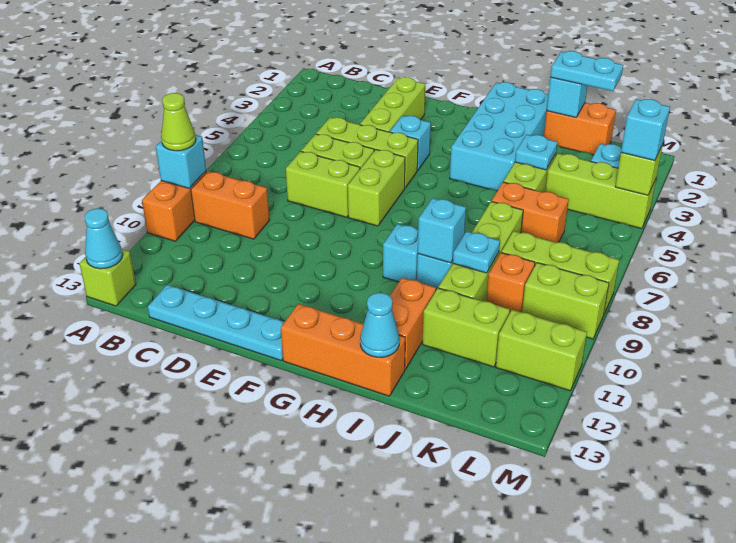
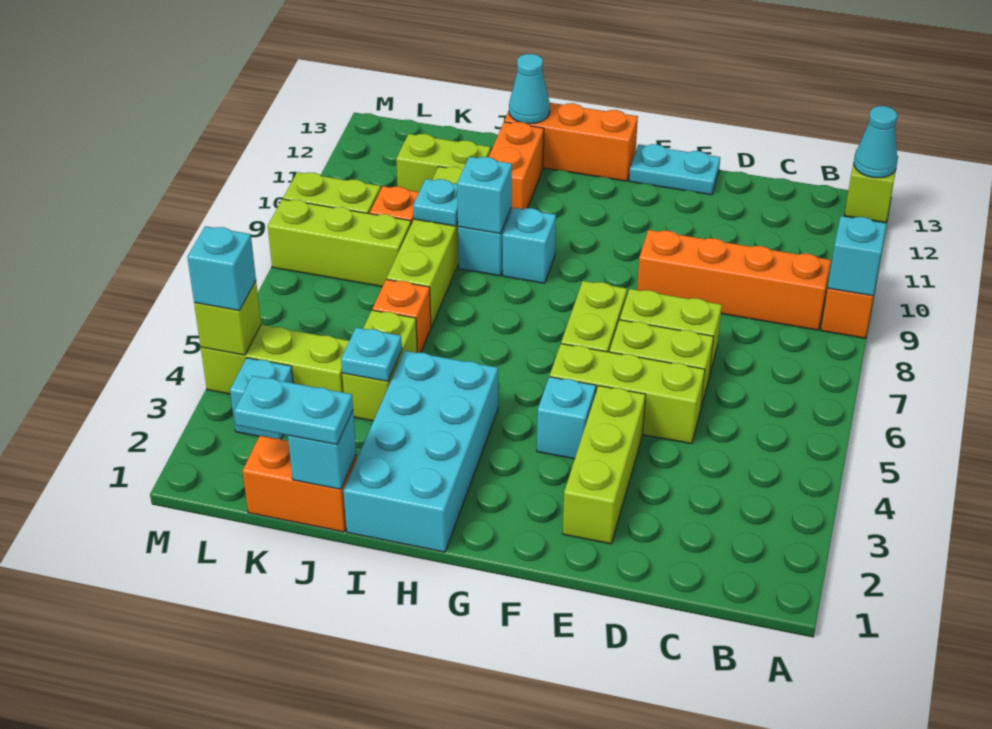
lime 1x1 cone [161,93,196,151] -> none
orange 1x2 brick [191,172,270,239] -> orange 1x4 brick [637,230,831,330]
cyan 1x4 plate [148,285,284,360] -> cyan 1x2 plate [629,144,720,195]
orange 1x2 brick [492,182,569,243] -> orange 1x1 brick [372,279,431,353]
lime 1x2 brick [496,310,587,391] -> none

